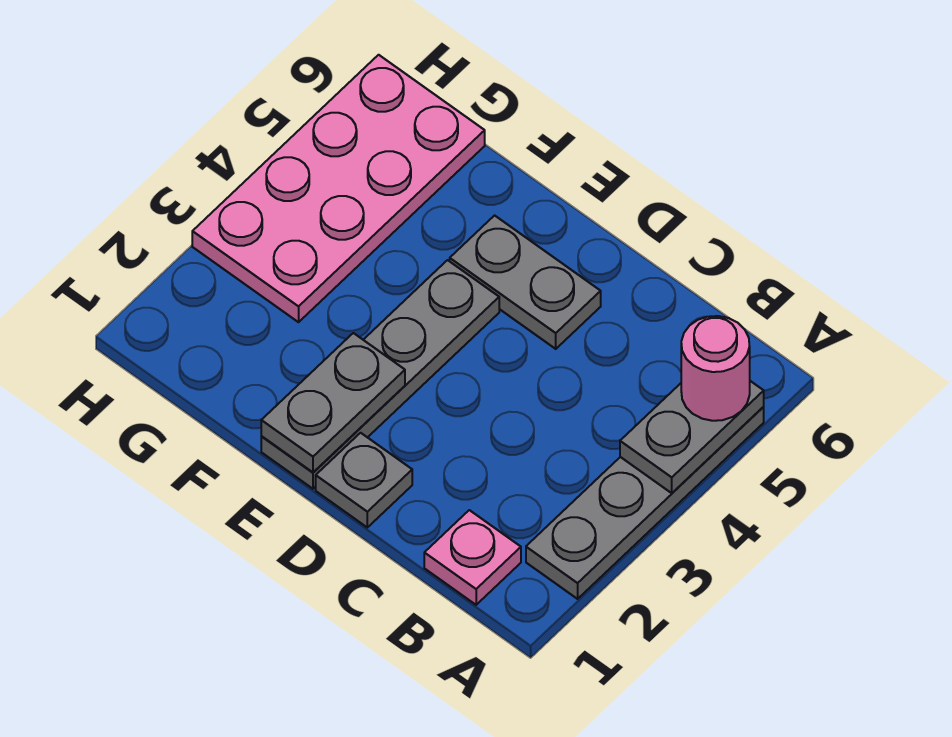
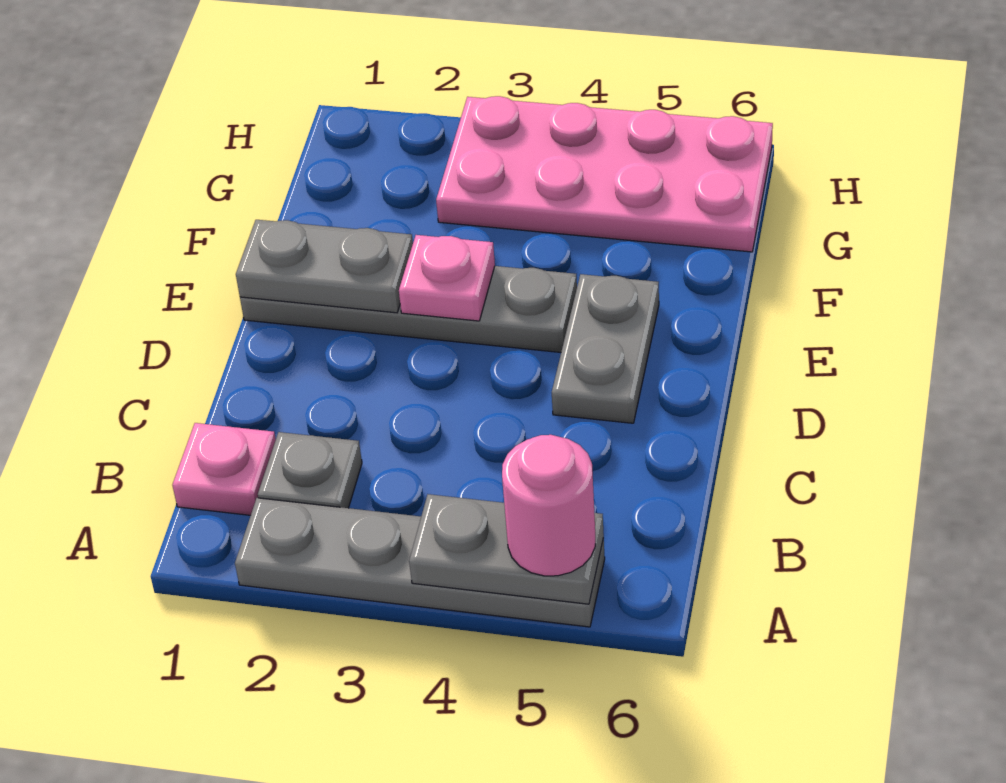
grey 1x1 plate [316,433,412,527] -> grey 1x1 plate moved to [258,432,362,508]
none -> pink 1x1 plate [399,235,495,321]

